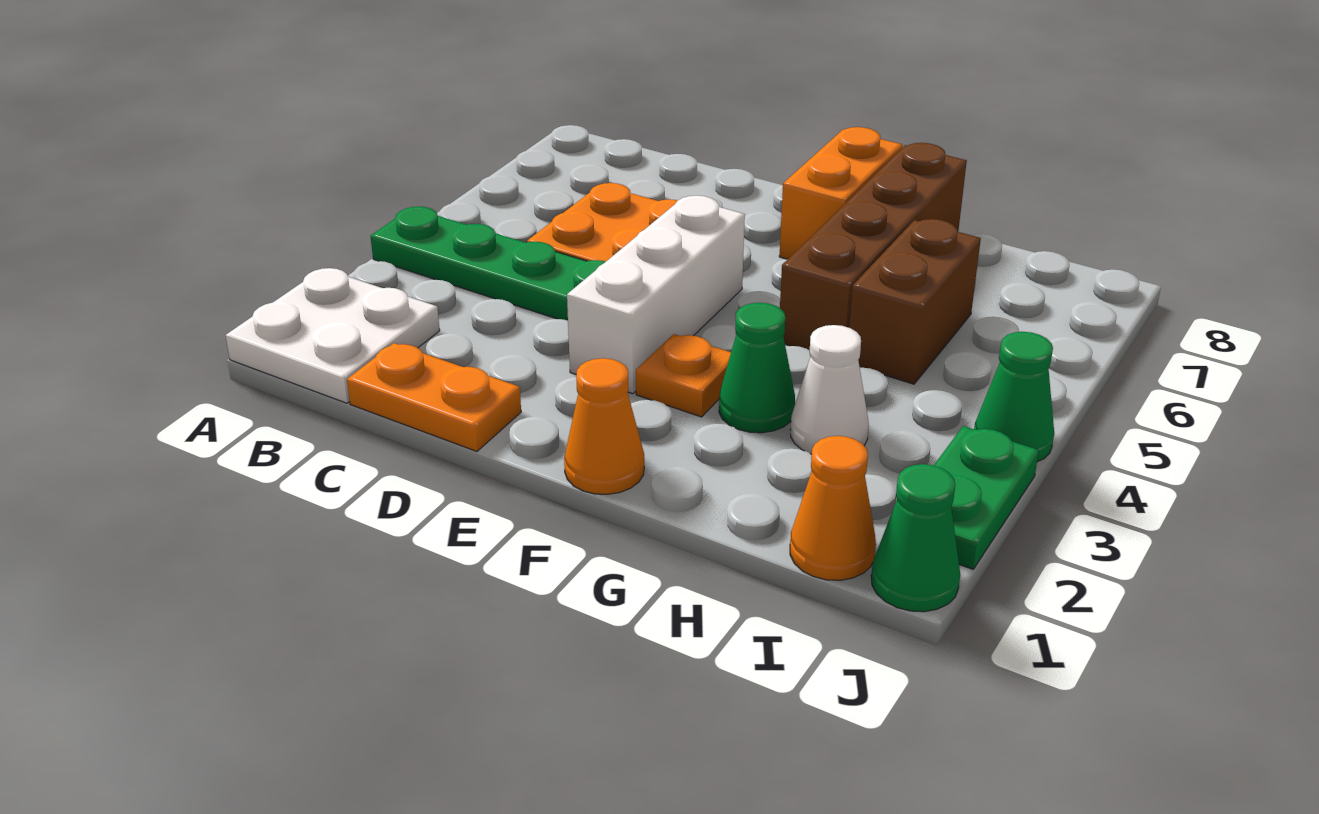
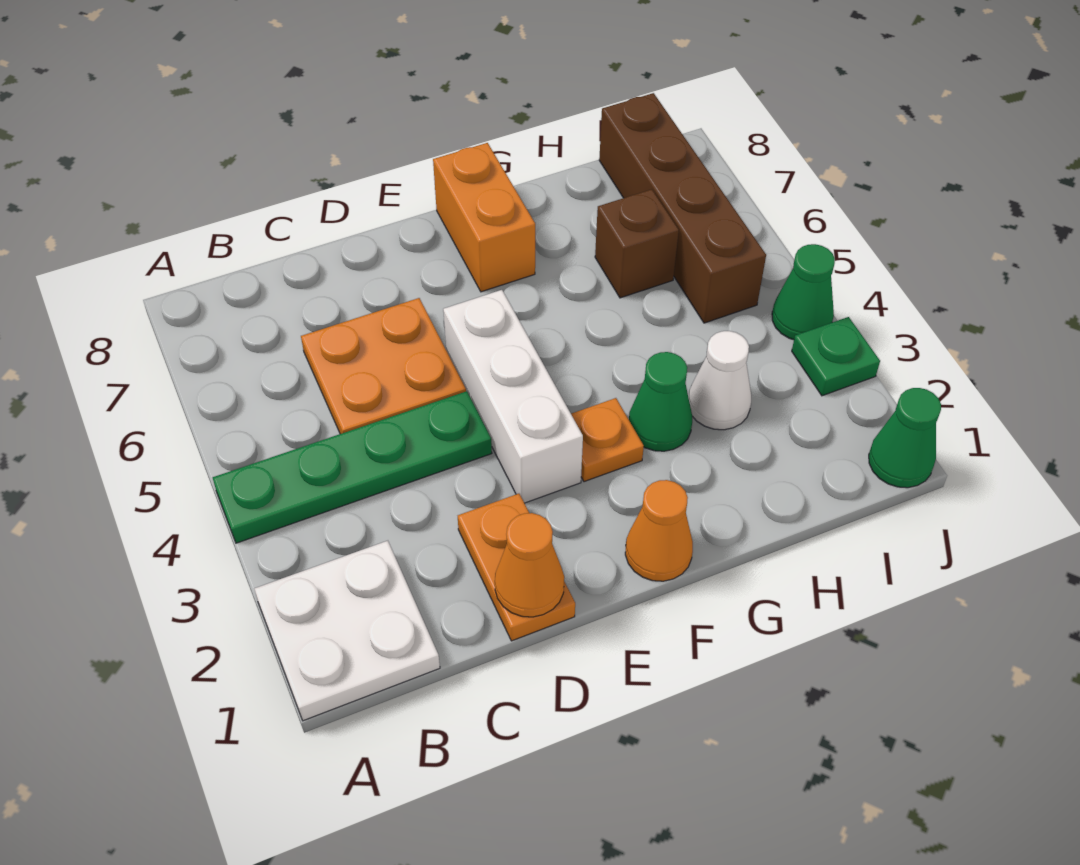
orange 1x2 plate [347,343,521,451] -> orange 1x2 plate turned to [458,494,575,641]
brown 1x4 brick [780,143,967,350] -> brown 1x4 brick moved to [599,93,766,323]
brown 1x2 brick [849,219,981,384] -> brown 1x1 brick [595,189,679,298]
orange 1x1 cone [790,436,876,580] -> orange 1x1 cone moved to [495,513,564,617]
green 1x2 plate [934,426,1039,569] -> green 1x1 plate [792,317,880,396]

